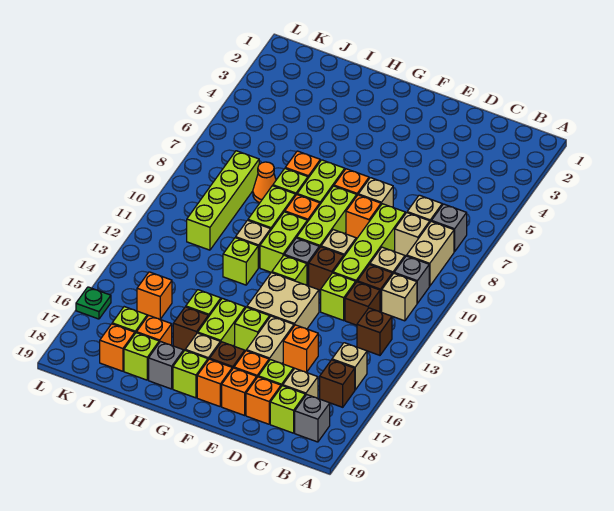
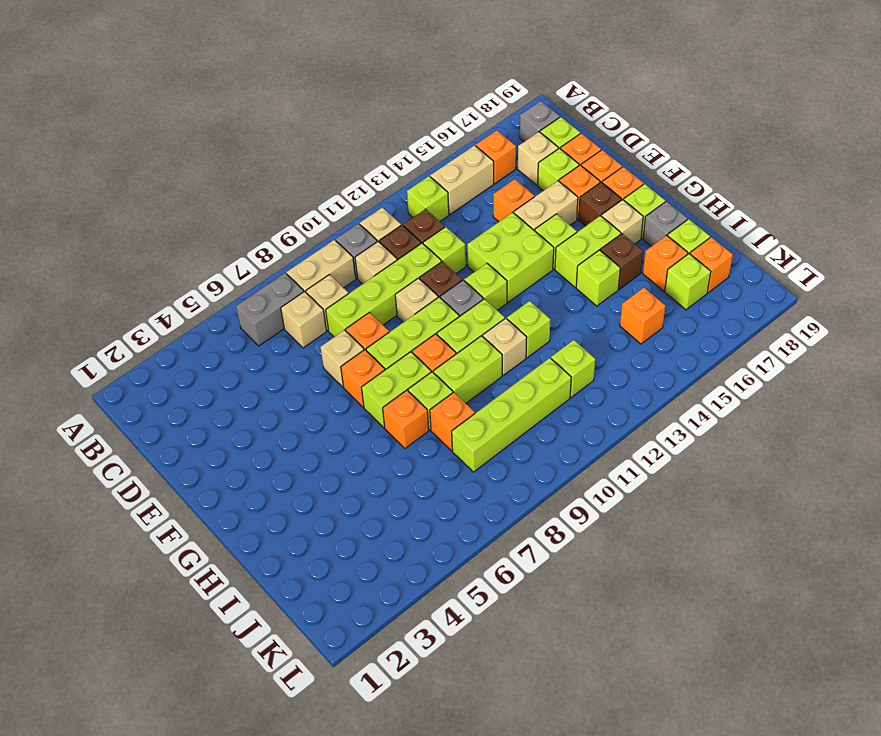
grey 1x1 brick [432,204,467,252] -> grey 1x2 brick [236,273,304,346]
brown 1x1 brick [357,308,392,355] -> lime 1x1 brick [407,176,449,221]
tan 1x1 brick [332,343,367,390] -> tan 1x2 brick [430,145,494,214]
brown 1x1 brick [320,360,355,407] -> orange 1x1 brick [476,130,516,184]
tan 2x2 brick [247,273,319,329] -> lime 2x2 brick [467,212,554,302]
orange 1x1 cone [253,162,276,203] -> orange 1x1 brick [430,392,475,451]
none -> lime 1x1 brick [551,340,595,397]
green 1x1 plate [76,287,111,319] -> none

